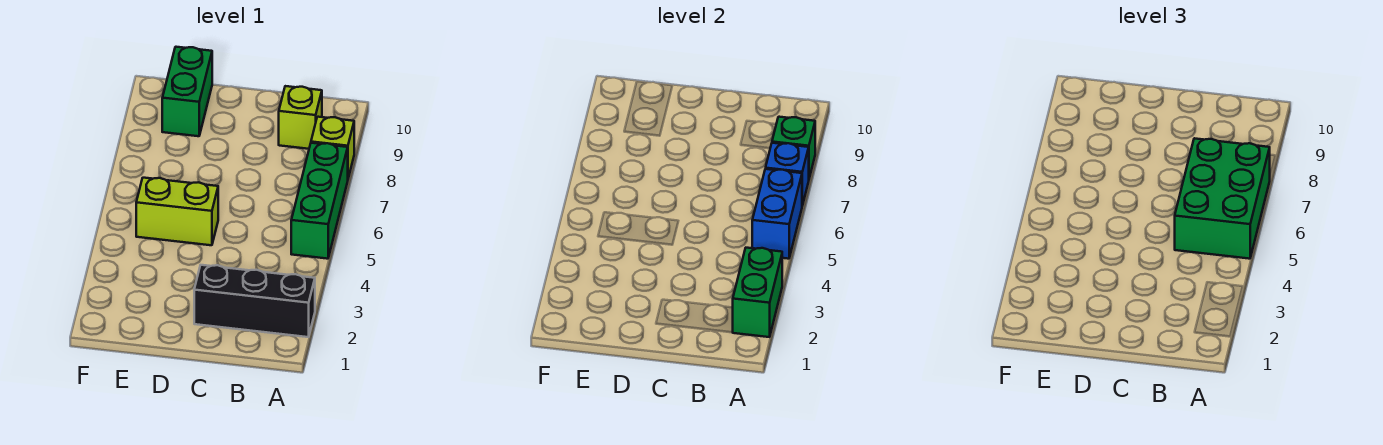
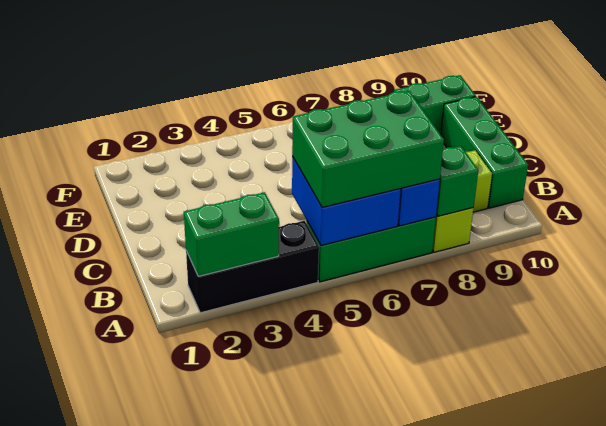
black 1x3 brick [194,265,315,337] -> black 1x3 brick turned to [186,221,319,313]
blue 1x2 brick [752,169,802,259] -> blue 2x2 brick [292,157,401,246]
none -> green 1x3 brick [441,97,528,208]
lime 1x2 brick [136,178,218,245] -> none

